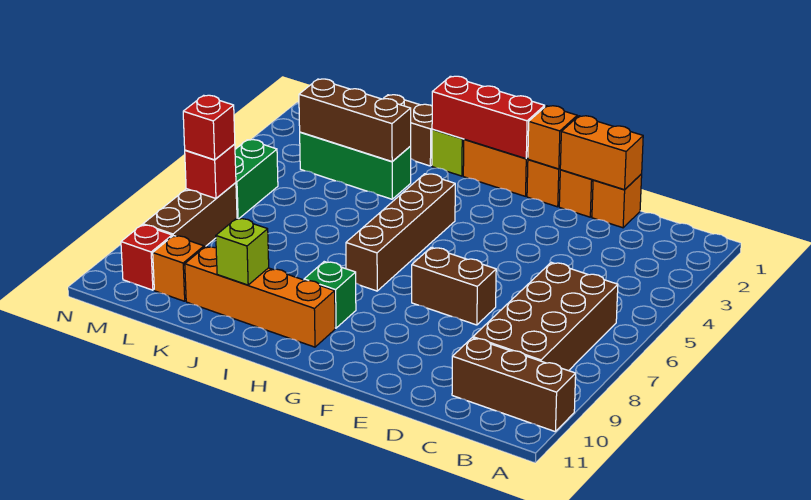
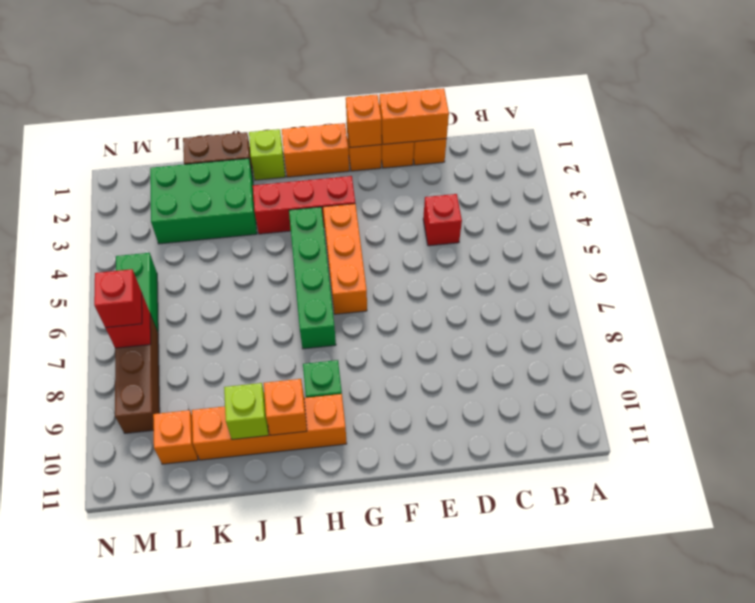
brown 1x3 brick [452,338,576,432] -> none
brown 2x4 brick [473,262,618,371] -> none
brown 1x2 brick [412,247,496,325] -> none
red 1x3 brick [432,76,545,159] -> red 1x3 brick moved to [253,176,355,234]
none -> orange 1x3 brick [323,204,367,314]
brown 1x4 brick [346,174,455,291] -> green 1x4 brick [289,207,336,349]
none -> orange 1x1 brick [264,379,307,435]
green 1x3 brick [300,132,411,199] -> green 2x3 brick [150,159,257,244]
brown 1x3 brick [299,79,411,162] -> none
red 1x1 brick [121,225,172,290] -> red 1x1 brick moved to [423,194,462,246]

